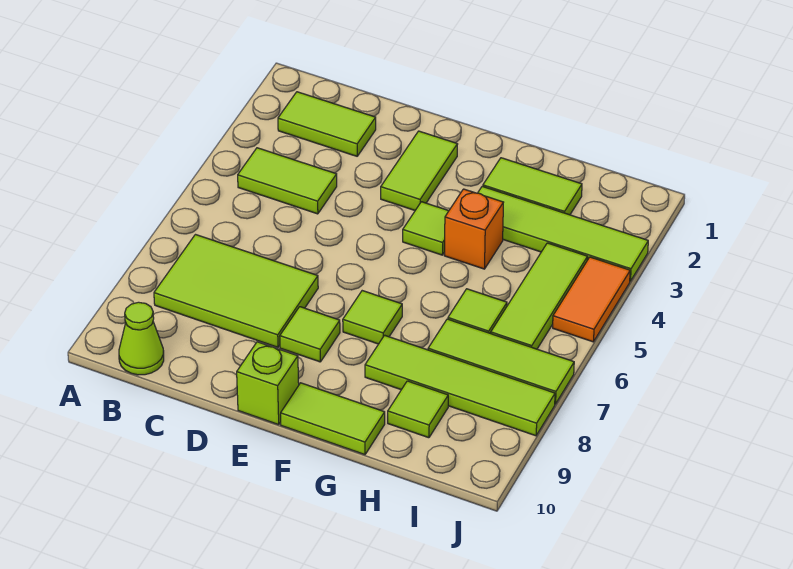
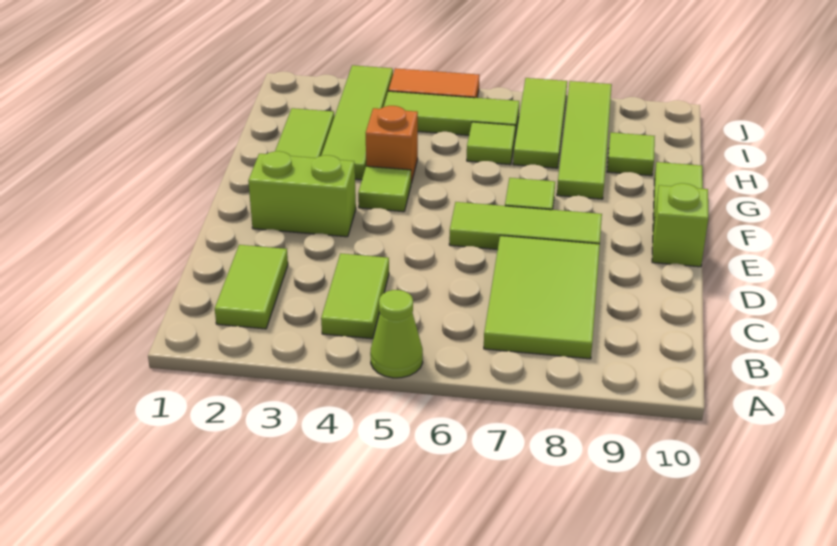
lime 1x1 cone [119,302,164,375] -> lime 1x1 cone moved to [370,290,423,378]
lime 1x2 tile [381,131,458,210] -> lime 1x2 brick [248,151,356,237]
lime 1x1 tile [280,307,340,362] -> lime 1x3 tile [449,202,602,250]

